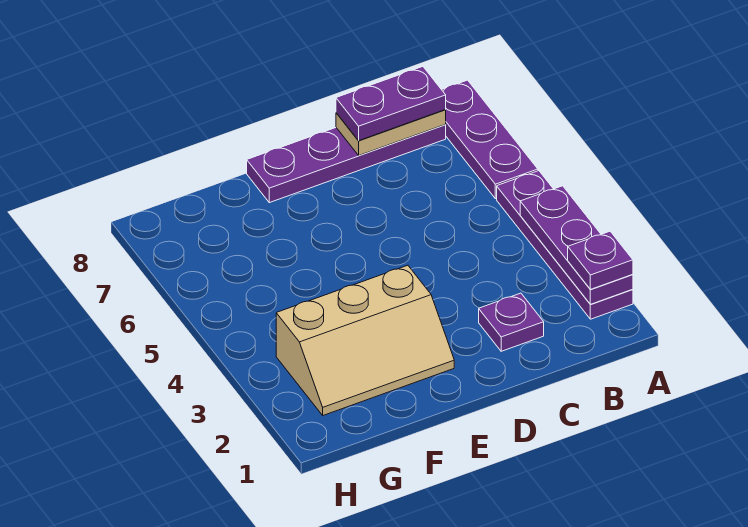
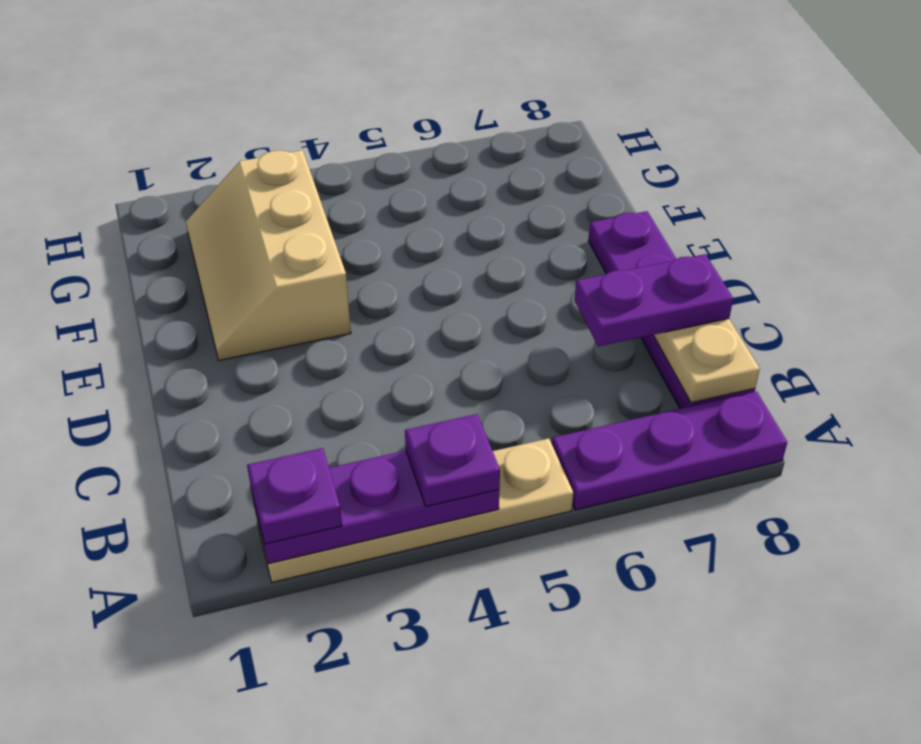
purple 1x4 plate [497,171,633,319] -> tan 1x4 plate [255,438,573,582]
purple 1x2 plate [336,66,446,141] -> purple 1x2 plate turned to [575,254,733,346]
purple 1x1 plate [479,293,544,351] -> purple 1x1 plate moved to [405,414,500,507]

